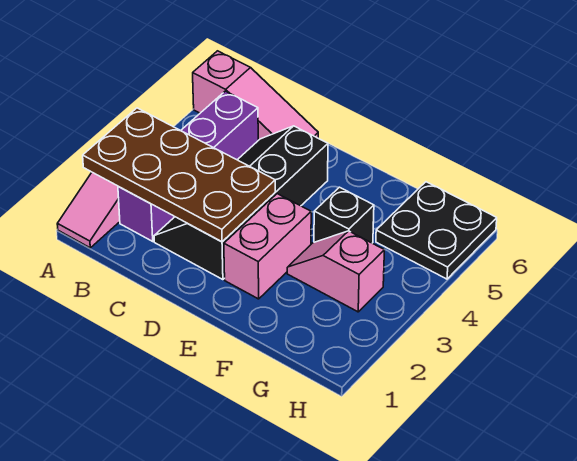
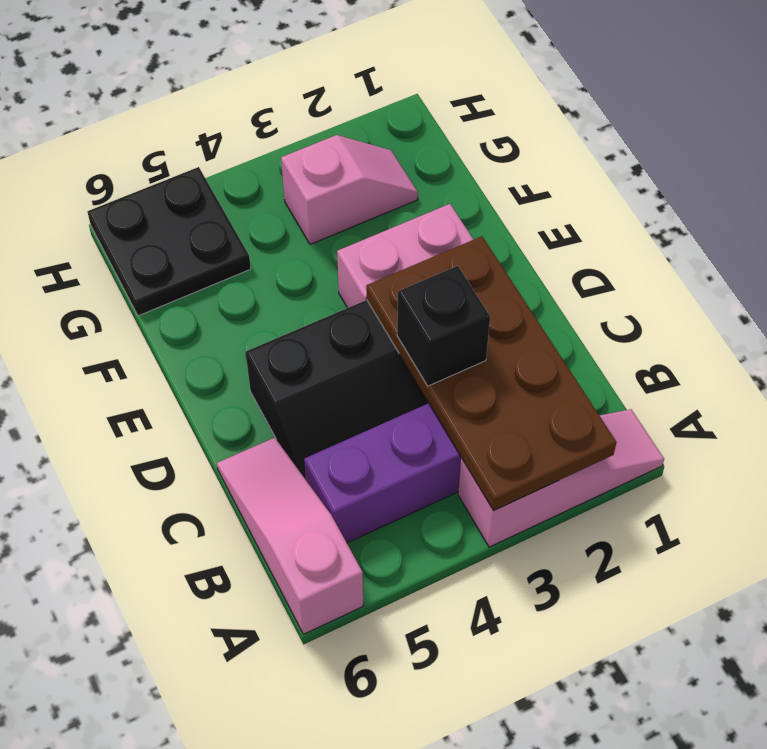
pink 1x2 slope [287,231,384,312] -> pink 1x2 slope turned to [281,135,418,244]
black 1x1 brick [314,187,374,243] -> black 1x1 brick moved to [397,266,490,386]

